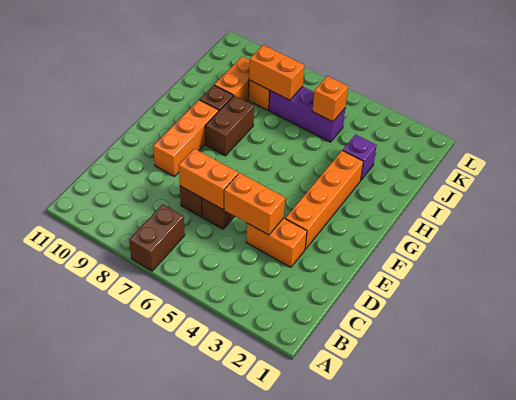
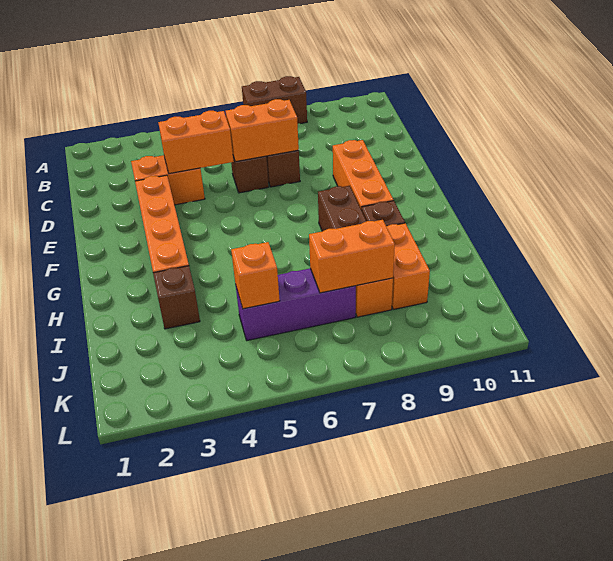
brown 1x2 brick [129,204,185,271] -> brown 1x2 brick turned to [242,76,307,124]
purple 1x1 brick [343,135,377,180] -> brown 1x1 brick [153,266,200,329]

